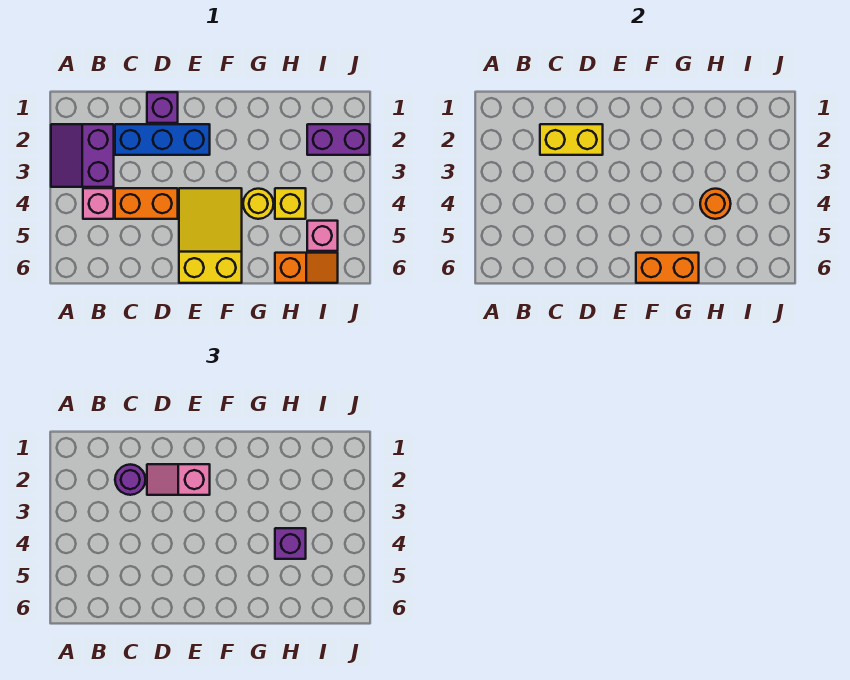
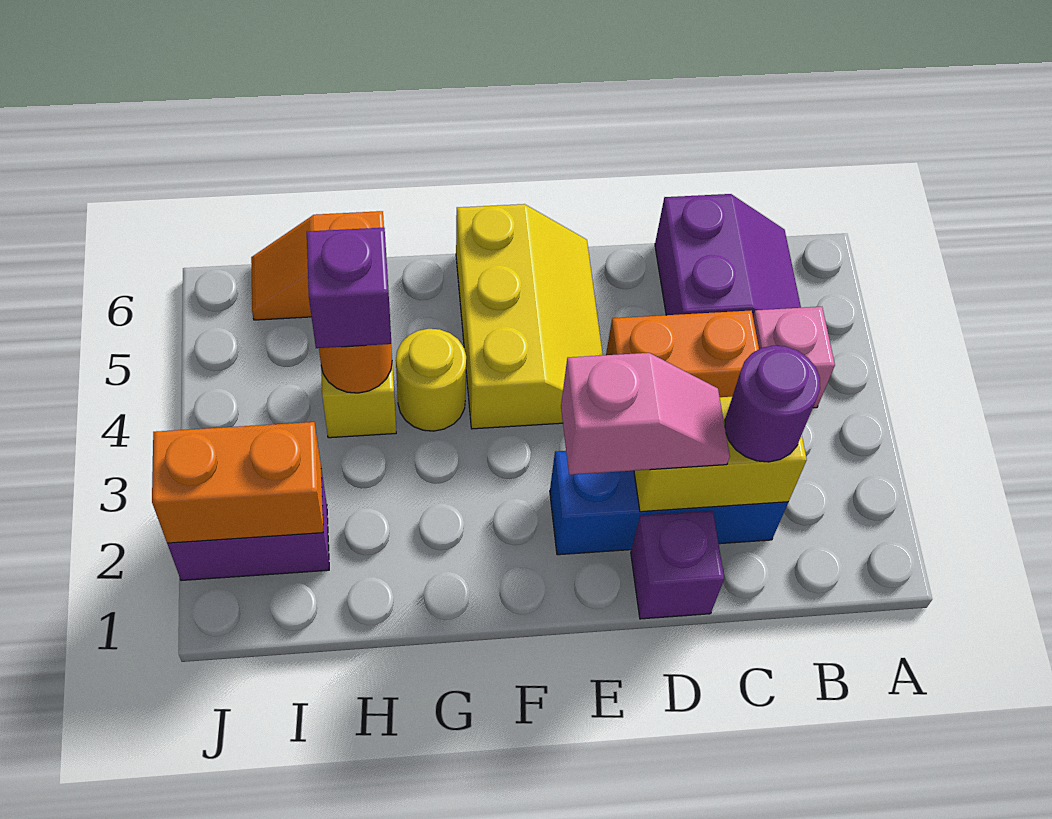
purple 2x2 slope [51,124,114,187] -> purple 2x2 slope moved to [655,194,801,315]
yellow 2x3 slope [179,188,242,283] -> yellow 2x3 slope turned to [456,204,603,429]
orange 1x2 brick [636,253,699,283] -> orange 1x2 brick moved to [152,422,323,543]
pink 1x1 brick [307,221,338,251] -> none

